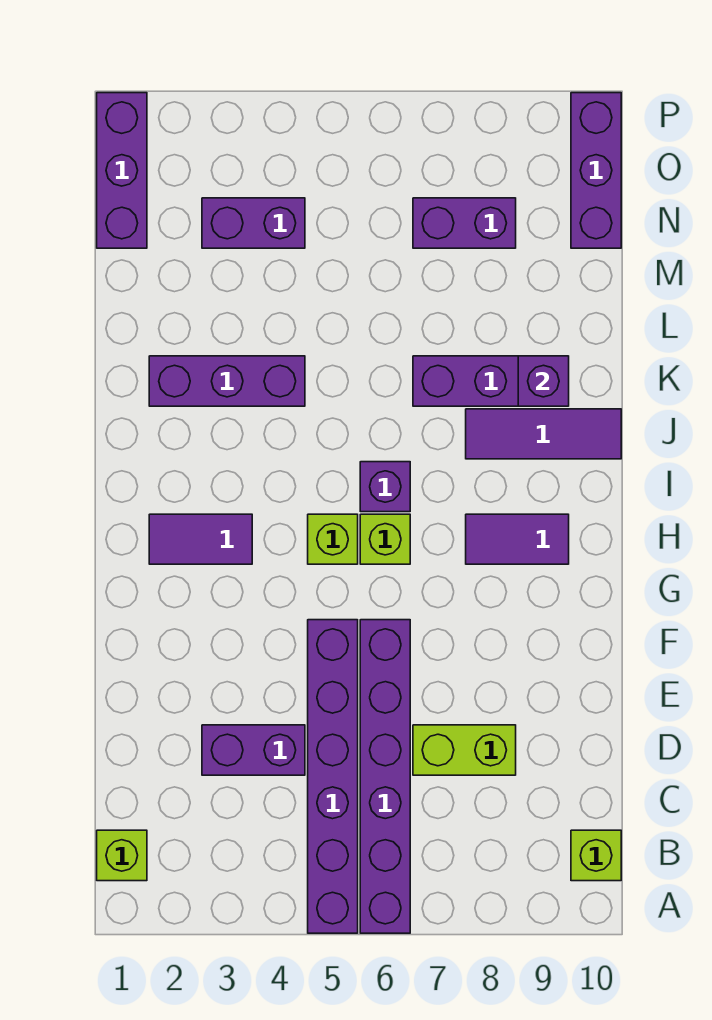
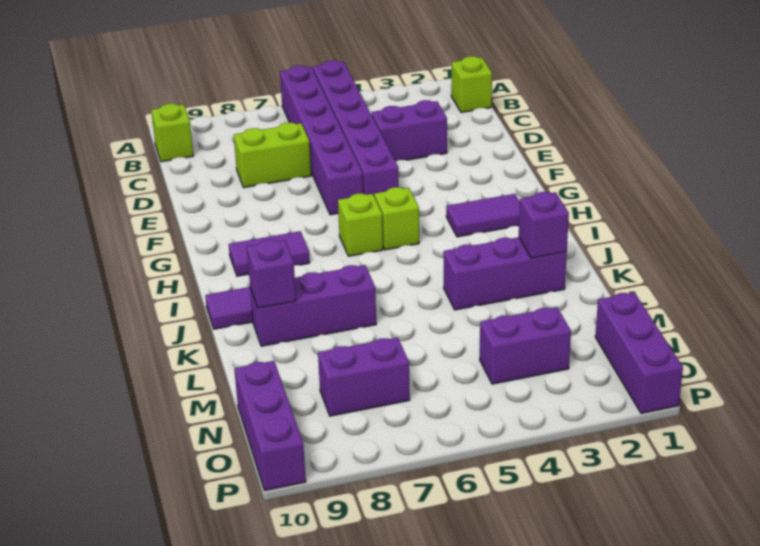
purple 1x1 brick [360,462,410,512] -> purple 1x1 brick moved to [519,192,569,258]

